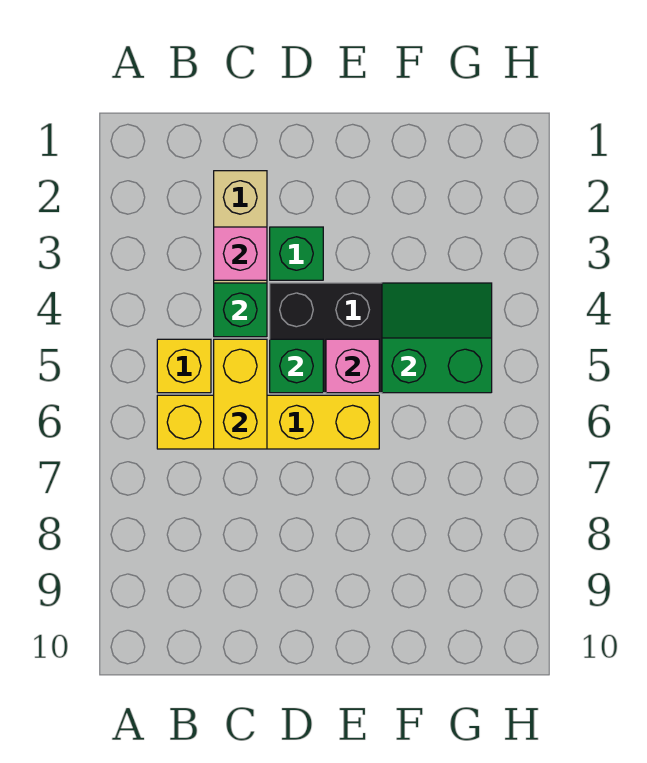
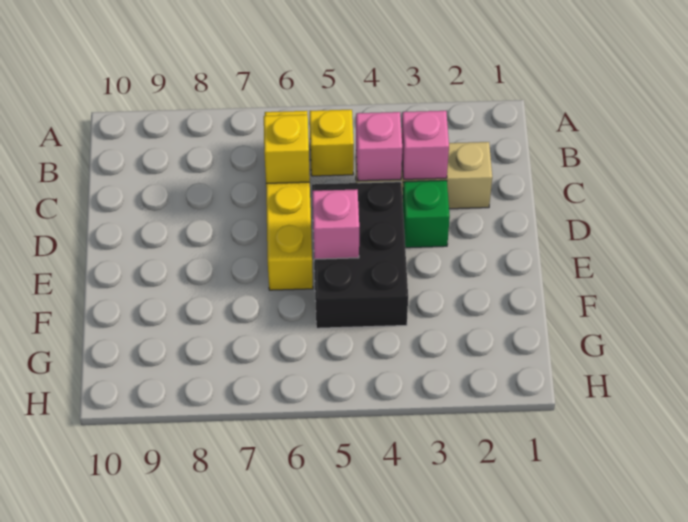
green 1x1 brick [214,283,267,337] -> pink 1x1 brick [356,112,402,181]
yellow 1x2 brick [214,339,267,449] -> yellow 1x1 brick [264,115,310,183]
green 1x1 brick [270,339,323,393] -> none
green 2x2 slope [382,283,492,393] -> none

